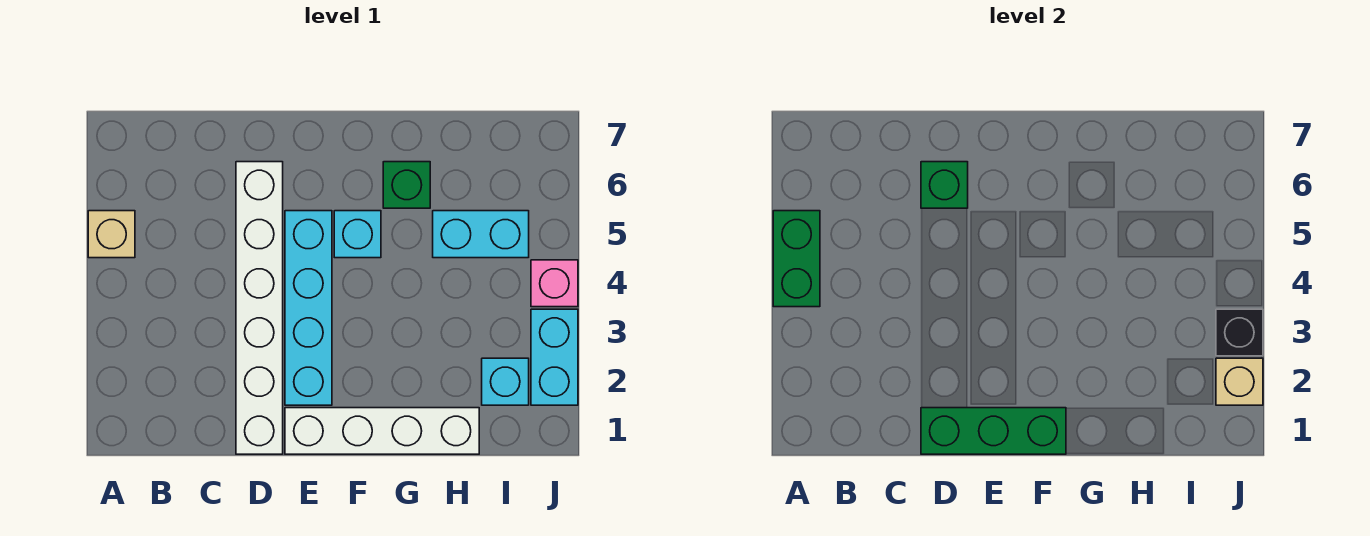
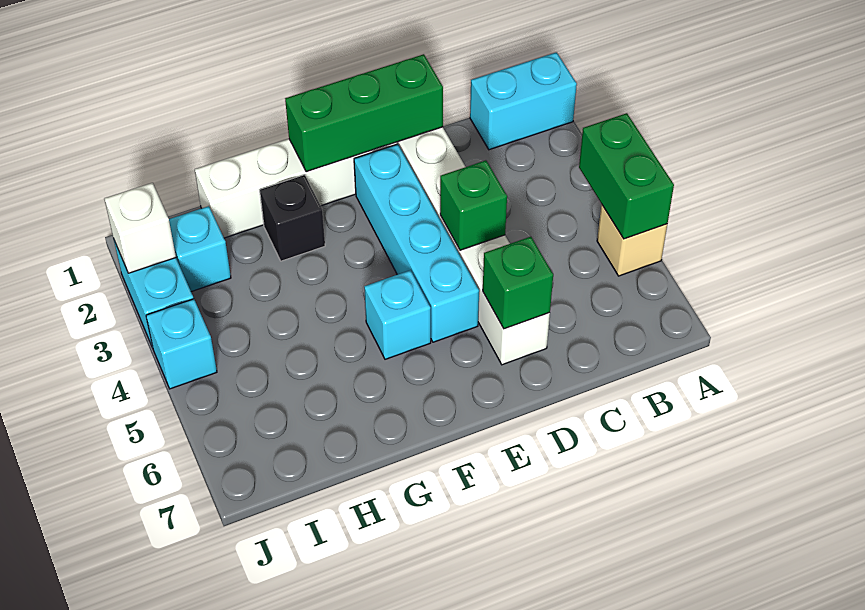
green 1x1 brick [383,162,430,208] -> green 1x1 brick moved to [440,160,507,250]
cyan 1x2 brick [433,211,529,258] -> cyan 1x2 brick moved to [470,52,577,150]
tan 1x1 brick [1216,358,1263,405] -> white 1x1 brick [104,183,176,273]
black 1x1 brick [1216,309,1263,356] -> black 1x1 brick moved to [260,175,325,261]
pink 1x1 brick [531,260,578,307] -> cyan 1x1 brick [146,299,217,389]

